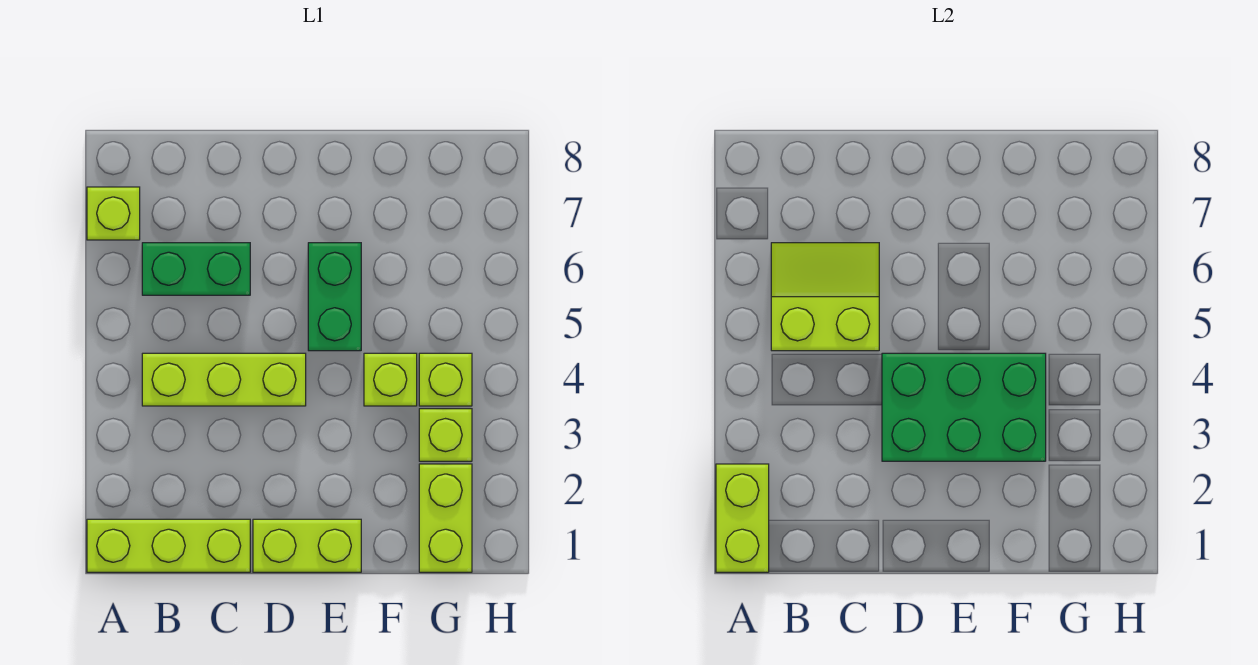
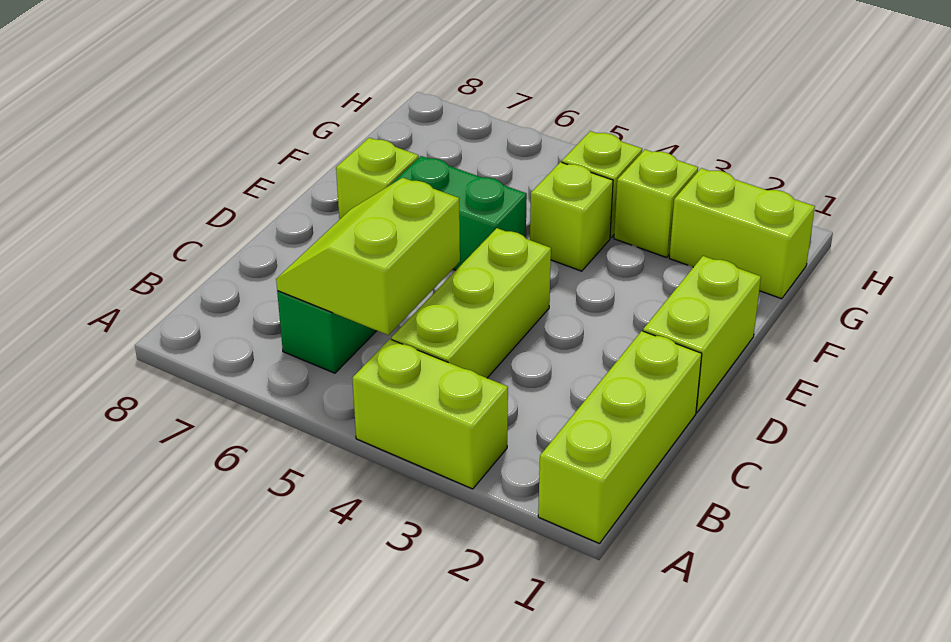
lime 1x2 brick [716,464,769,572] -> lime 1x2 brick moved to [352,339,508,489]
lime 1x1 brick [87,187,140,240] -> lime 1x1 brick moved to [336,138,419,220]
green 2x3 brick [882,353,1046,461] -> none

